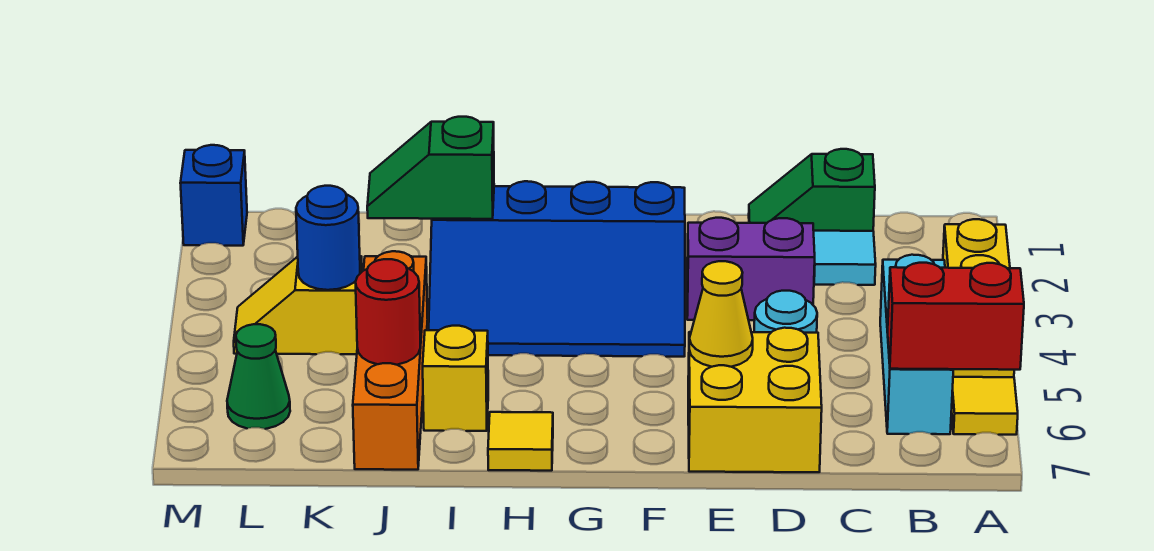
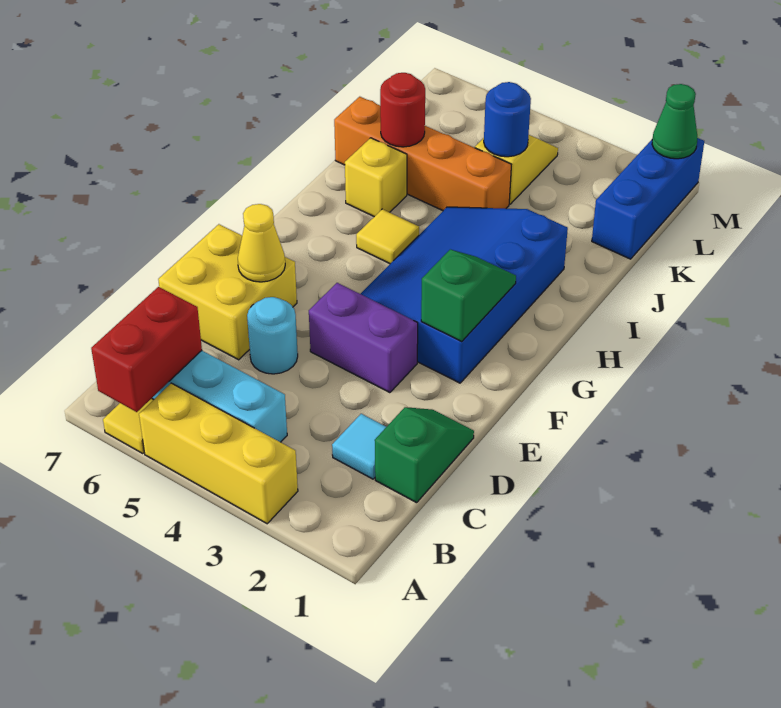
purple 1x2 brick [687,218,815,320] -> purple 1x2 brick turned to [309,283,418,393]
yellow 1x1 tile [488,412,553,471] -> yellow 1x1 tile moved to [356,209,419,264]
green 1x2 slope [367,117,494,219] -> green 1x2 slope moved to [421,250,516,342]
green 1x1 cone [227,324,290,429] -> green 1x1 cone moved to [652,84,697,159]
blue 1x1 brick [180,145,247,246] -> blue 1x3 brick [592,138,704,259]

